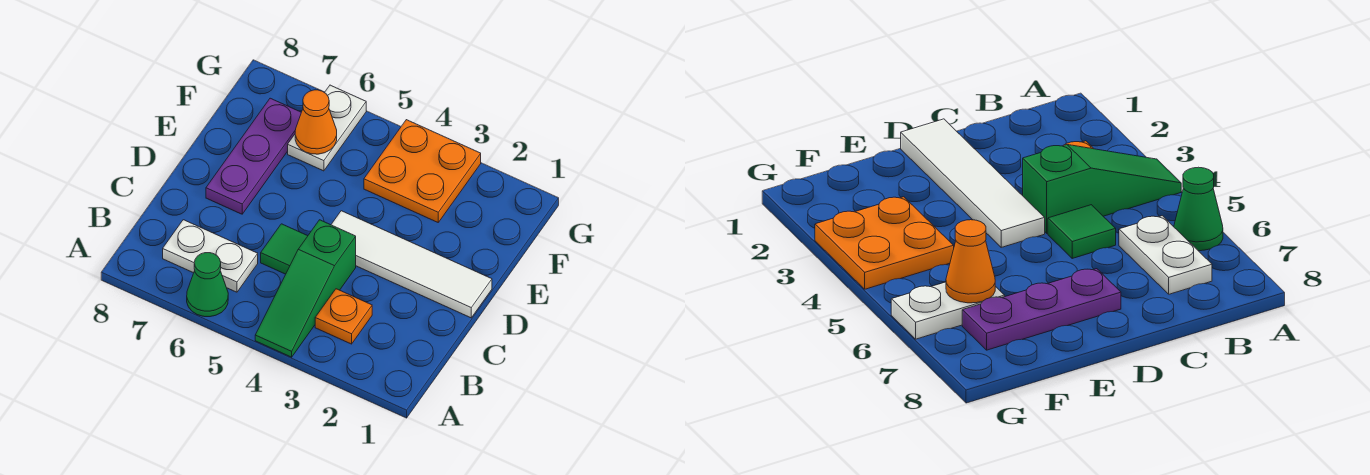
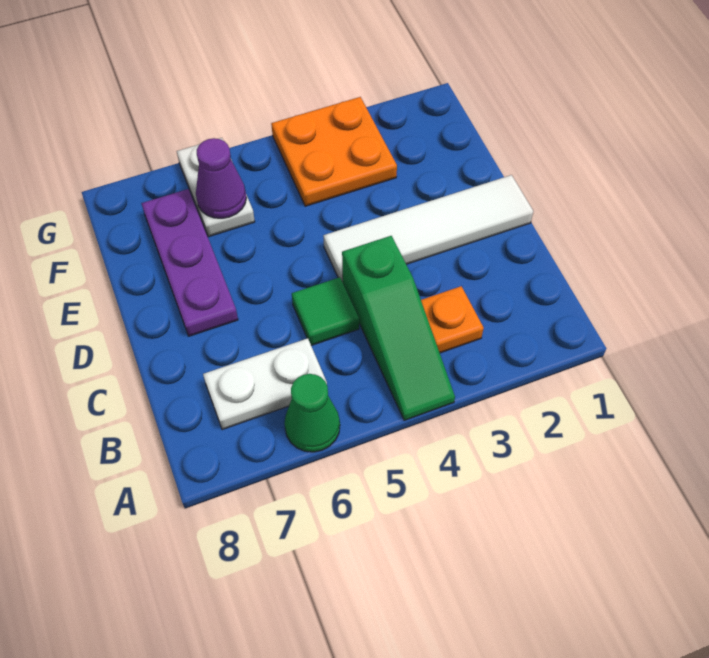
orange 1x1 cone [295,90,337,154] -> purple 1x1 cone [196,138,246,218]

